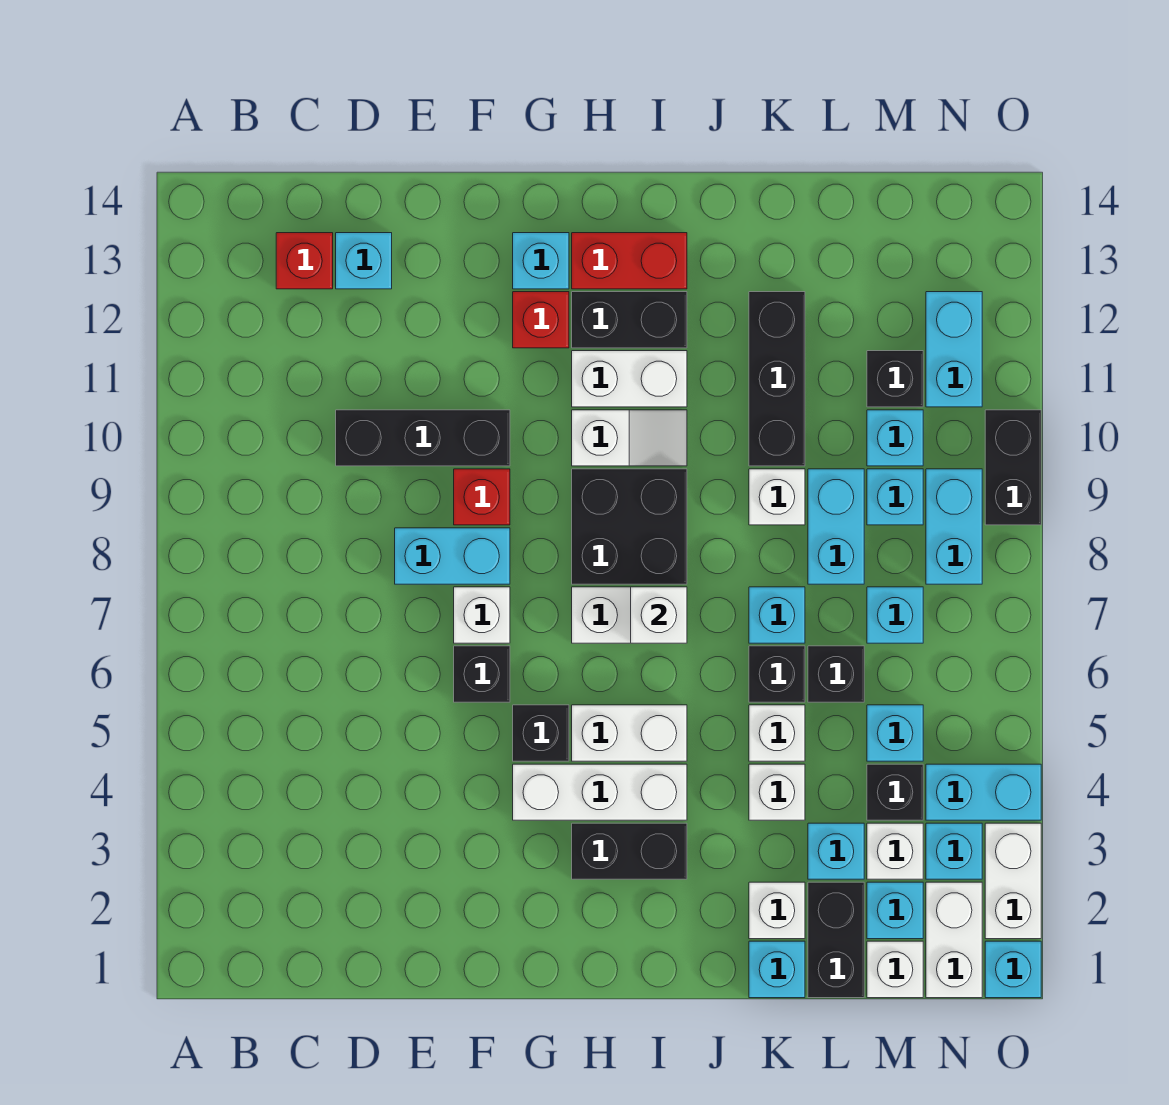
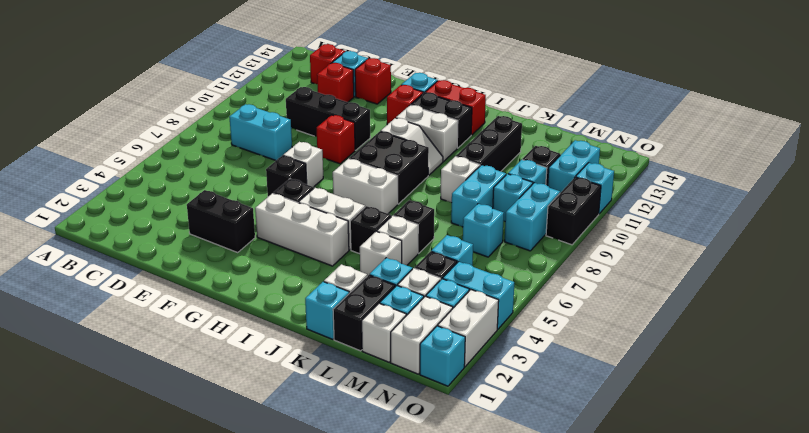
none -> red 1x1 brick [317,63,354,102]
cyan 1x2 brick [395,528,510,584] -> cyan 1x2 brick moved to [229,104,292,160]
none -> red 1x1 brick [355,58,391,104]
black 1x2 brick [572,823,687,879] -> black 1x2 brick moved to [187,190,255,252]
white 1x1 brick [631,587,687,643] -> none
cyan 1x1 brick [749,587,805,643] -> cyan 1x1 brick moved to [576,163,614,214]
black 1x1 brick [808,646,864,702] -> black 1x1 brick moved to [350,206,391,254]

